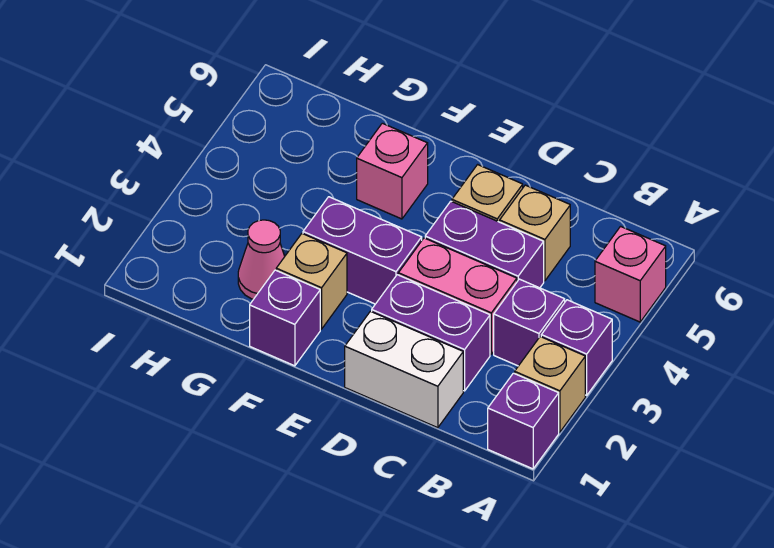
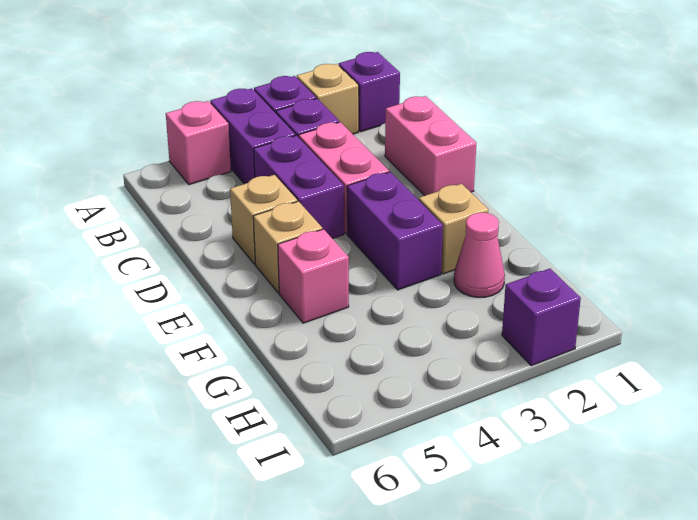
white 1x2 brick [345,311,463,428] -> pink 1x2 brick [385,96,476,196]
purple 1x2 brick [372,275,490,391] -> purple 1x2 brick moved to [210,88,295,184]
tan 1x1 brick [500,185,570,281] -> tan 1x1 brick moved to [253,201,322,293]
purple 1x1 brick [250,270,320,366] -> purple 1x1 brick moved to [502,269,581,366]

